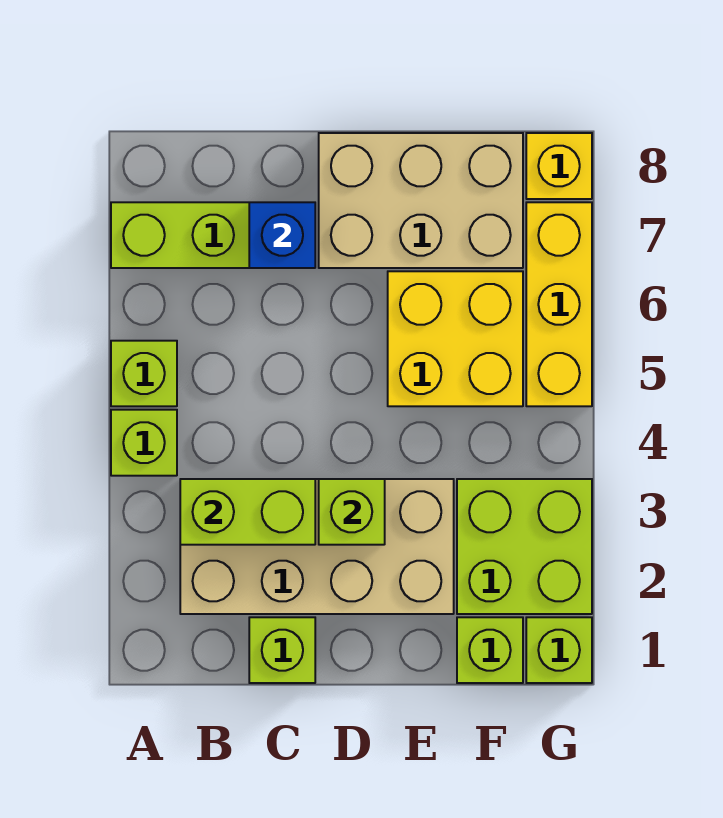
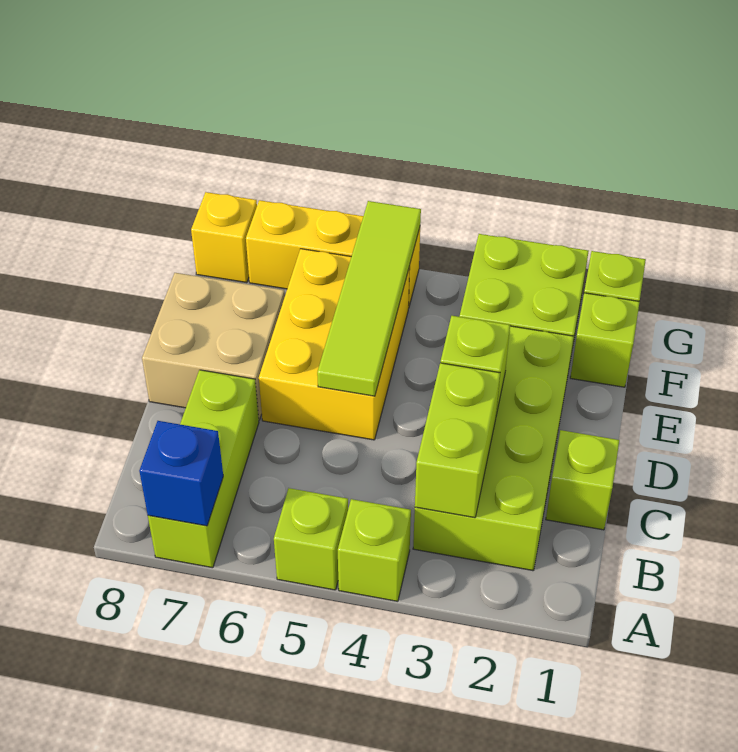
tan 2x4 brick [180,479,454,614] -> lime 2x4 brick [413,326,574,571]
blue 1x1 brick [249,202,315,268] -> blue 1x1 brick moved to [139,421,223,526]
none -> lime 1x4 tile [317,201,421,396]
tan 2x3 brick [319,133,523,268] -> tan 2x2 brick [142,273,285,420]
yellow 2x2 brick [388,271,523,406] -> yellow 2x3 brick [259,249,410,440]

